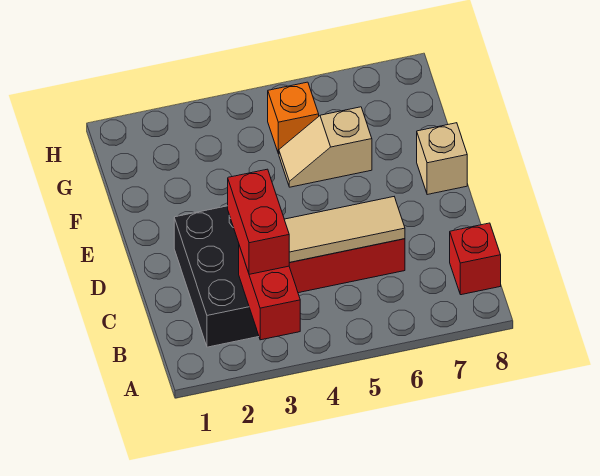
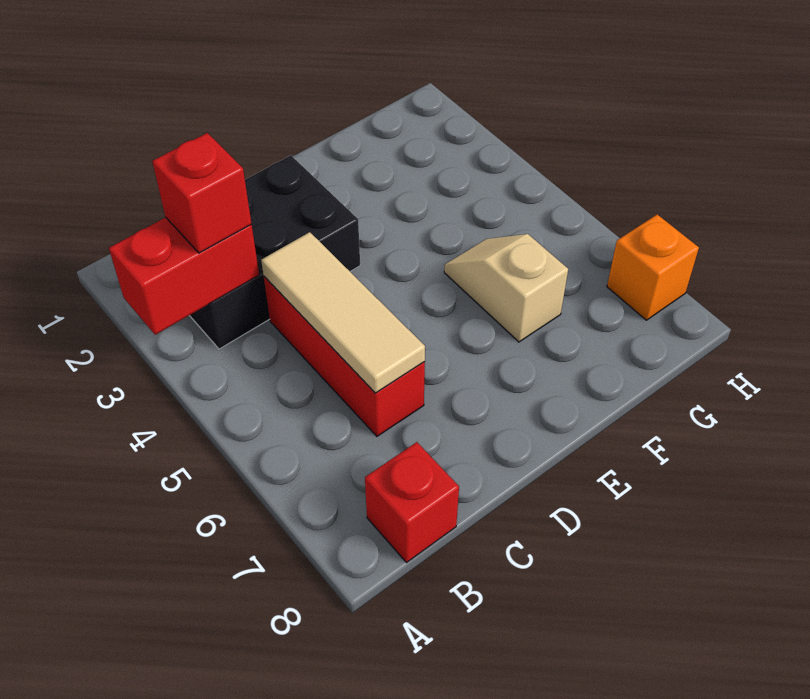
red 1x2 brick [228,169,290,274] -> red 1x1 brick [152,133,251,253]
tan 1x1 brick [417,123,467,195] -> none
orange 1x1 brick [268,82,319,154] -> orange 1x1 brick moved to [607,215,699,320]

